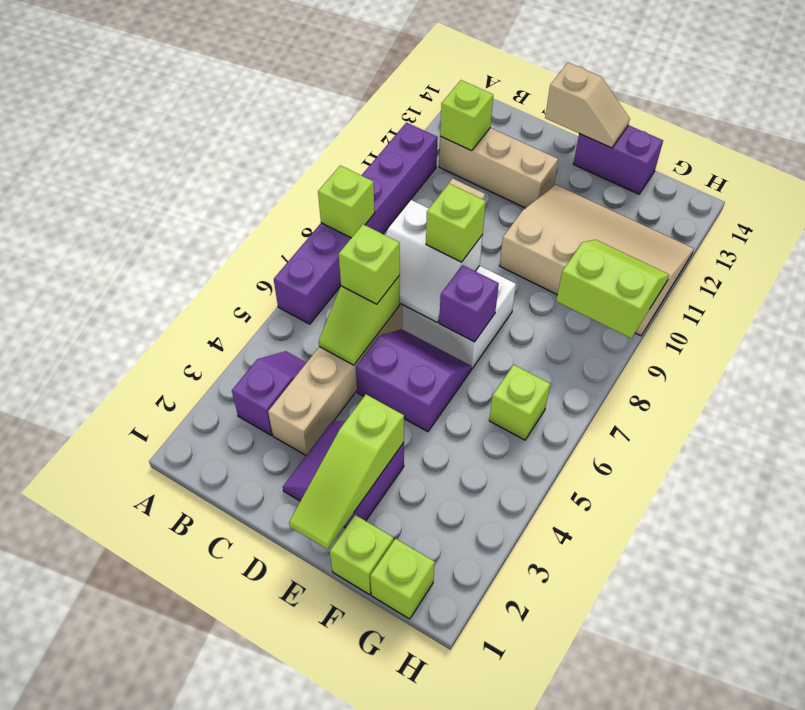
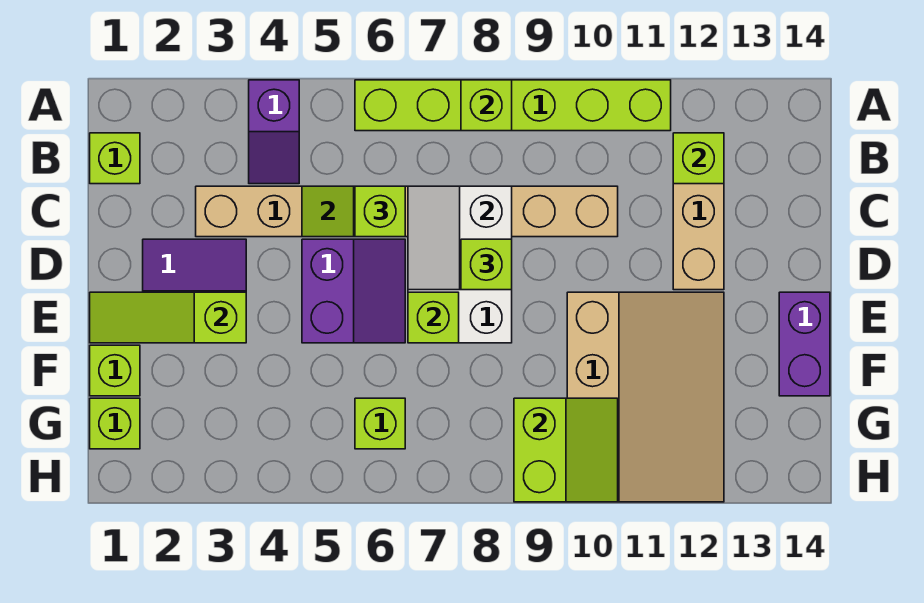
purple 1x6 brick [274,123,438,324] -> lime 1x6 brick [355,80,671,131]
none -> lime 1x1 brick [90,133,140,184]
purple 1x2 slope [232,351,307,435] -> purple 1x2 slope turned to [249,80,299,184]
tan 1x2 slope [545,63,630,148] -> none
purple 1x1 brick [439,265,499,342] -> lime 1x1 brick [408,292,459,343]

